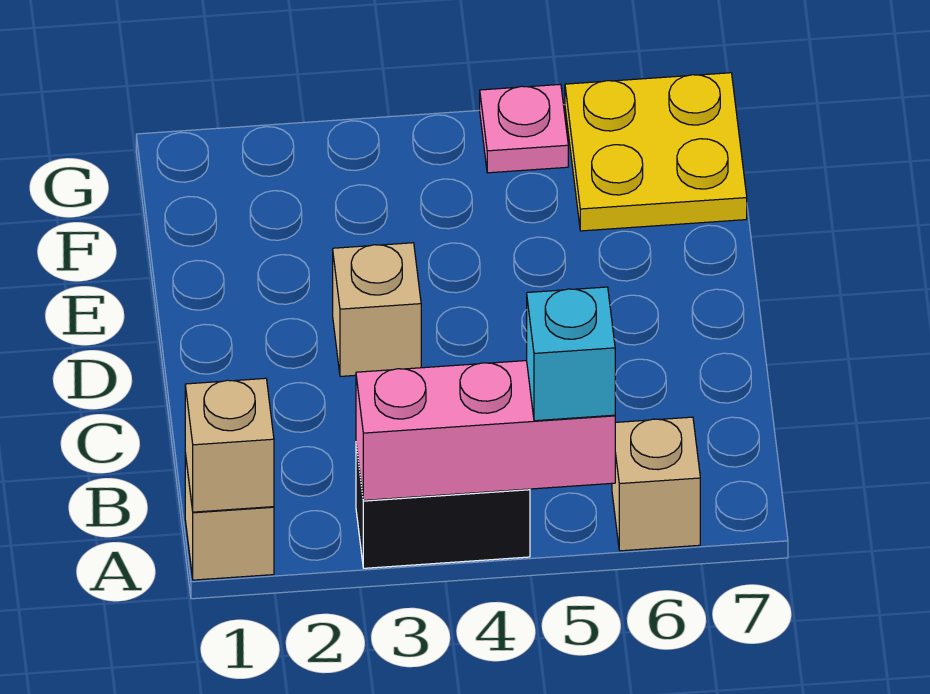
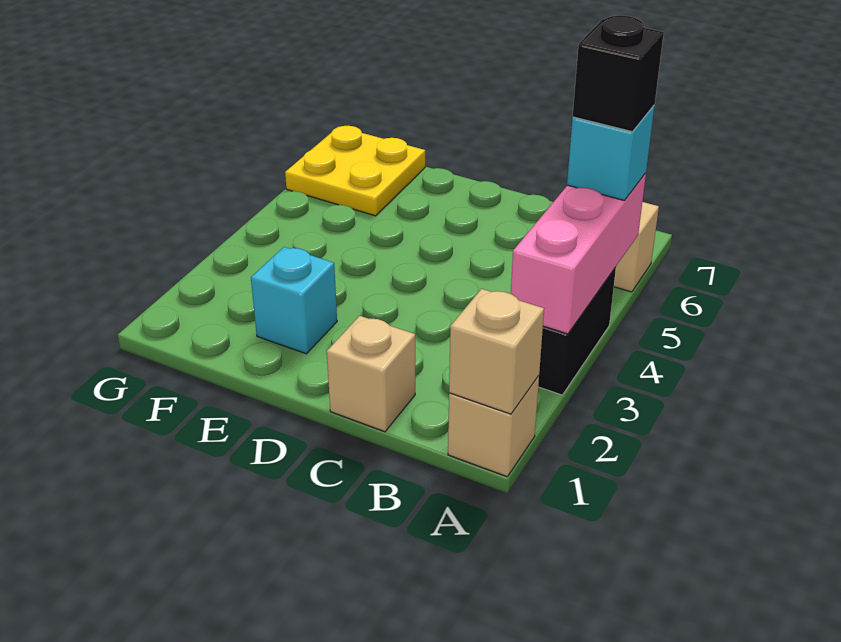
none -> black 1x1 brick [573,15,664,132]
tan 1x1 brick [333,243,421,376] -> tan 1x1 brick moved to [327,316,415,432]
none -> cyan 1x1 brick [251,247,337,354]
pink 1x1 plate [480,84,568,173] -> none

